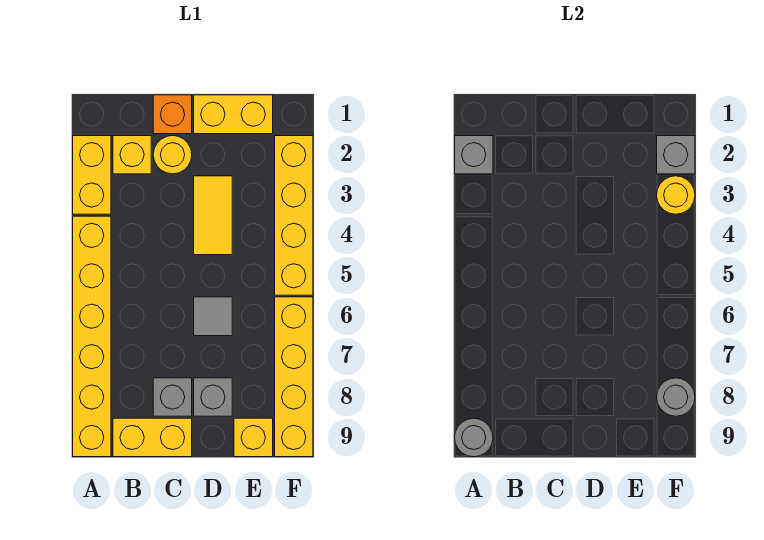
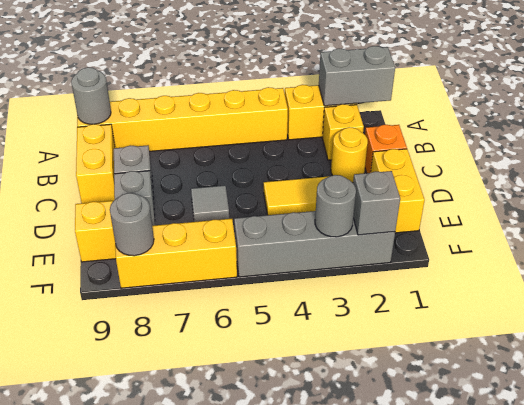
grey 1x1 brick [455,136,493,174] -> grey 1x2 brick [319,46,395,106]
yellow 1x4 brick [275,136,313,295] -> grey 1x4 brick [234,211,395,277]
yellow 1x1 round brick [657,176,695,214] -> grey 1x1 round brick [315,175,356,237]
yellow 1x4 brick [275,297,313,457] -> yellow 1x3 brick [115,219,237,288]

